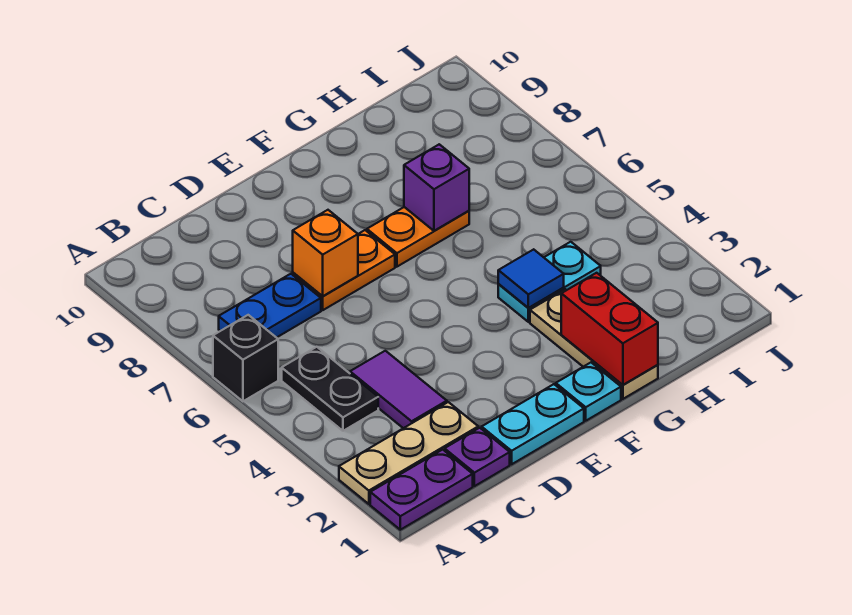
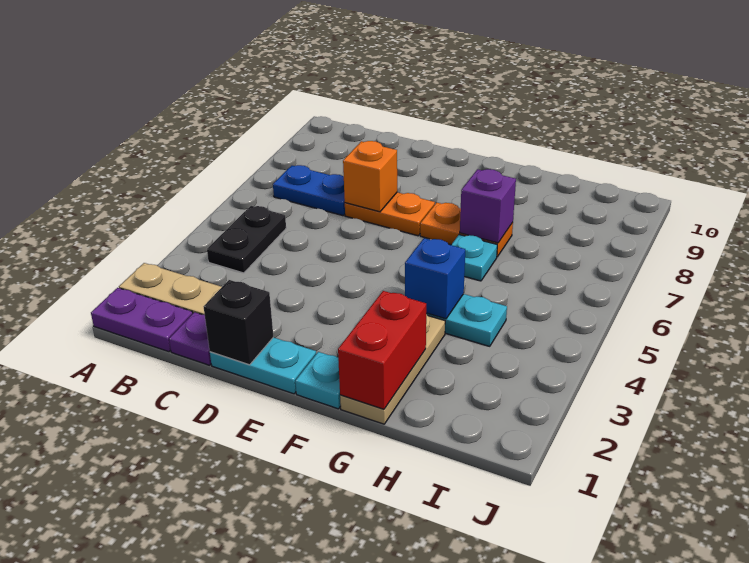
black 1x1 brick [213,315,278,401] -> black 1x1 brick moved to [204,280,273,365]
purple 1x2 tile [350,351,447,428] -> none
blue 1x1 tile [498,249,564,308] -> blue 1x1 brick [405,238,465,319]
none -> cyan 1x1 plate [451,235,497,281]

